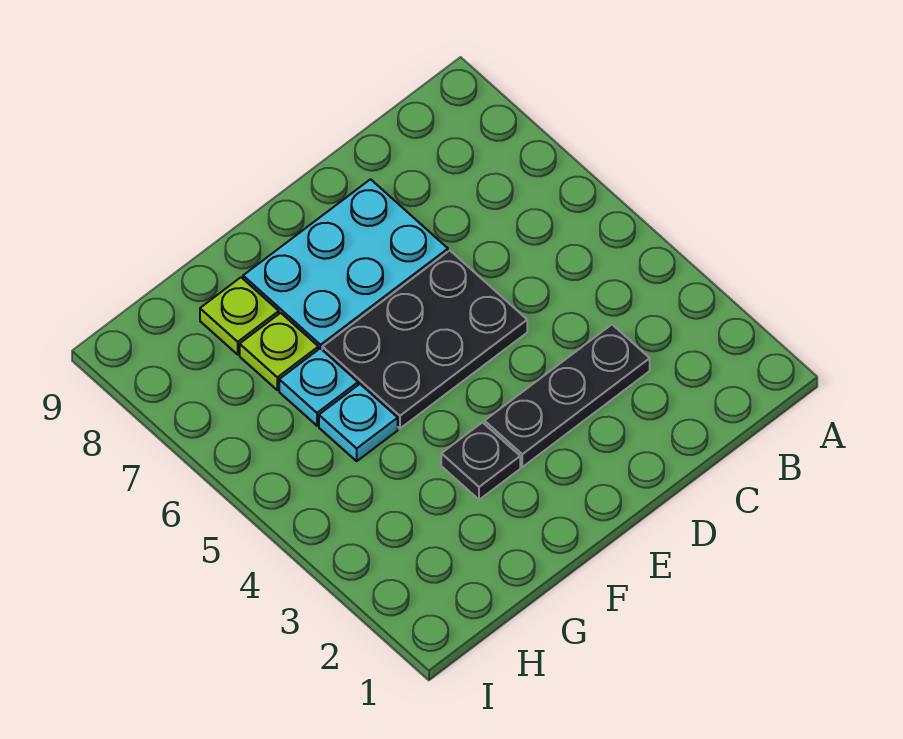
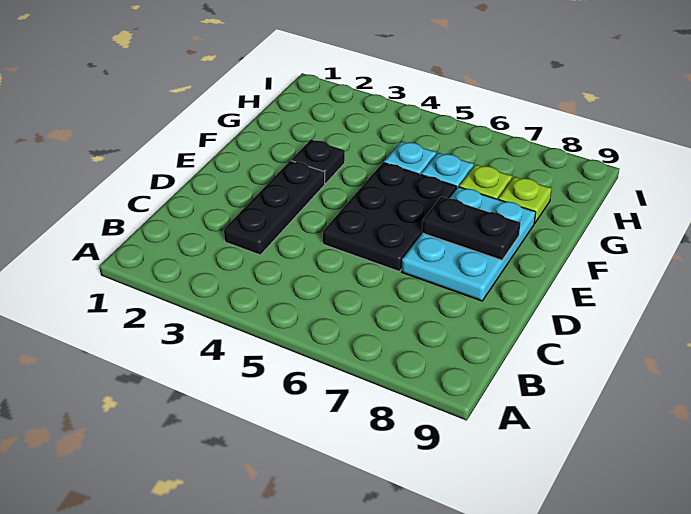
none -> black 1x2 plate [422,197,520,260]

